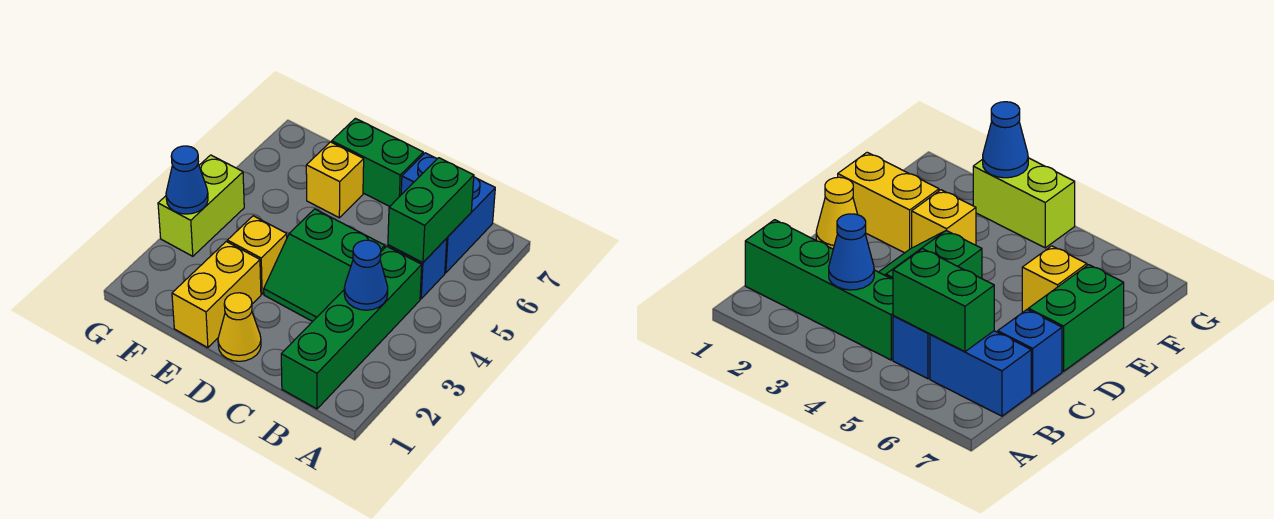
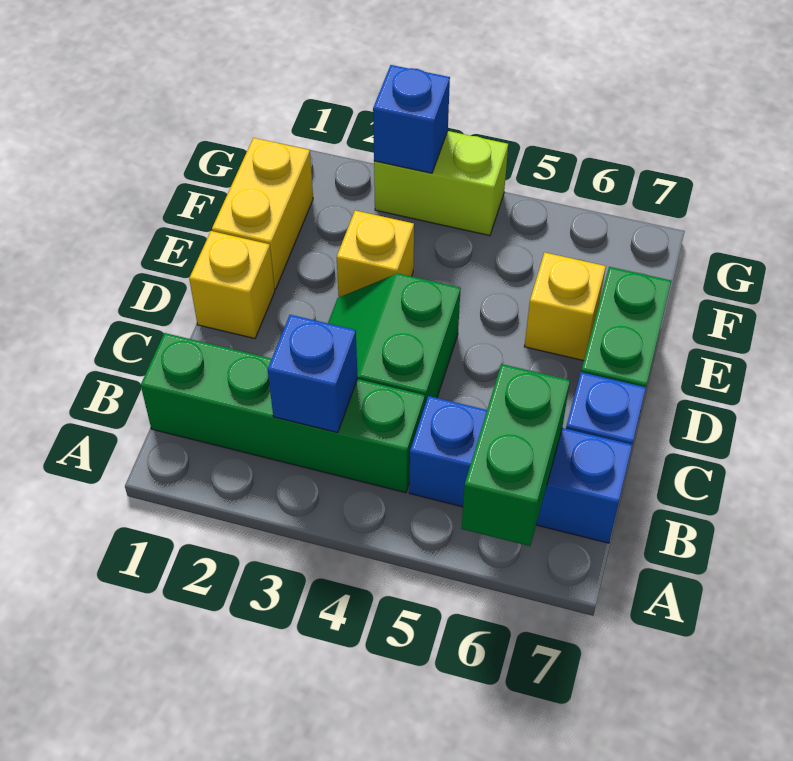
blue 1x1 cone [344,240,388,310] -> blue 1x1 brick [268,315,358,433]
green 1x2 brick [388,158,474,263] -> green 1x2 brick turned to [461,364,570,546]
yellow 1x1 cone [218,293,261,361] -> yellow 1x1 brick [189,231,275,338]
yellow 1x2 brick [172,242,261,348] -> yellow 1x2 brick turned to [212,138,313,289]
blue 1x1 cone [166,146,208,214] -> blue 1x1 brick [373,65,450,173]

